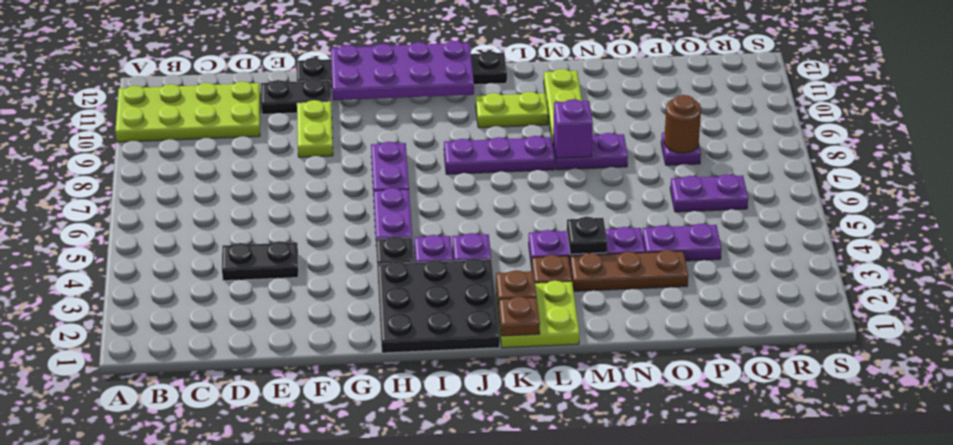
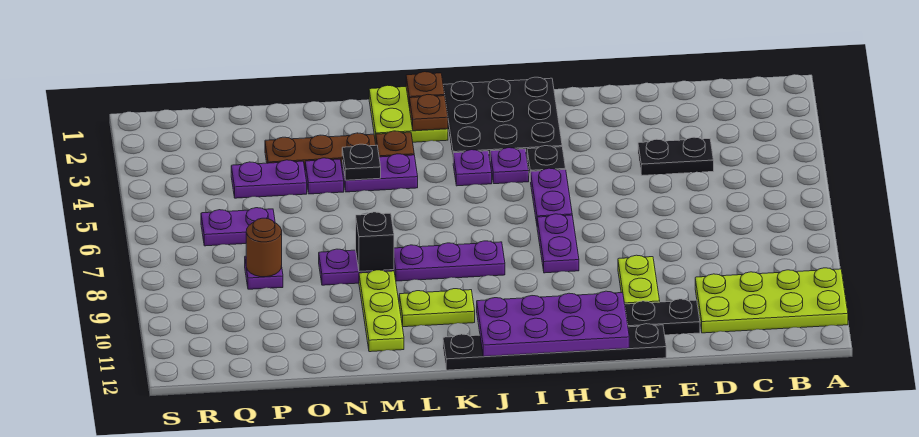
purple 1x1 brick [553,99,593,158] -> black 1x1 brick [356,212,394,272]

